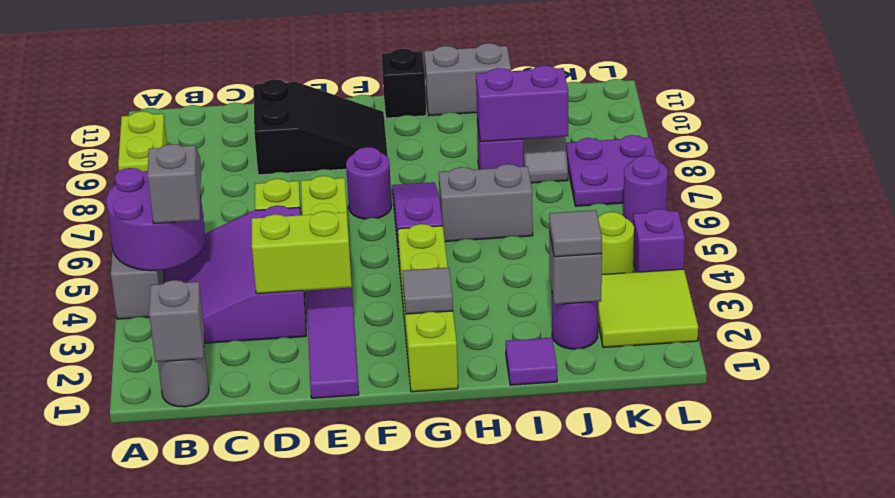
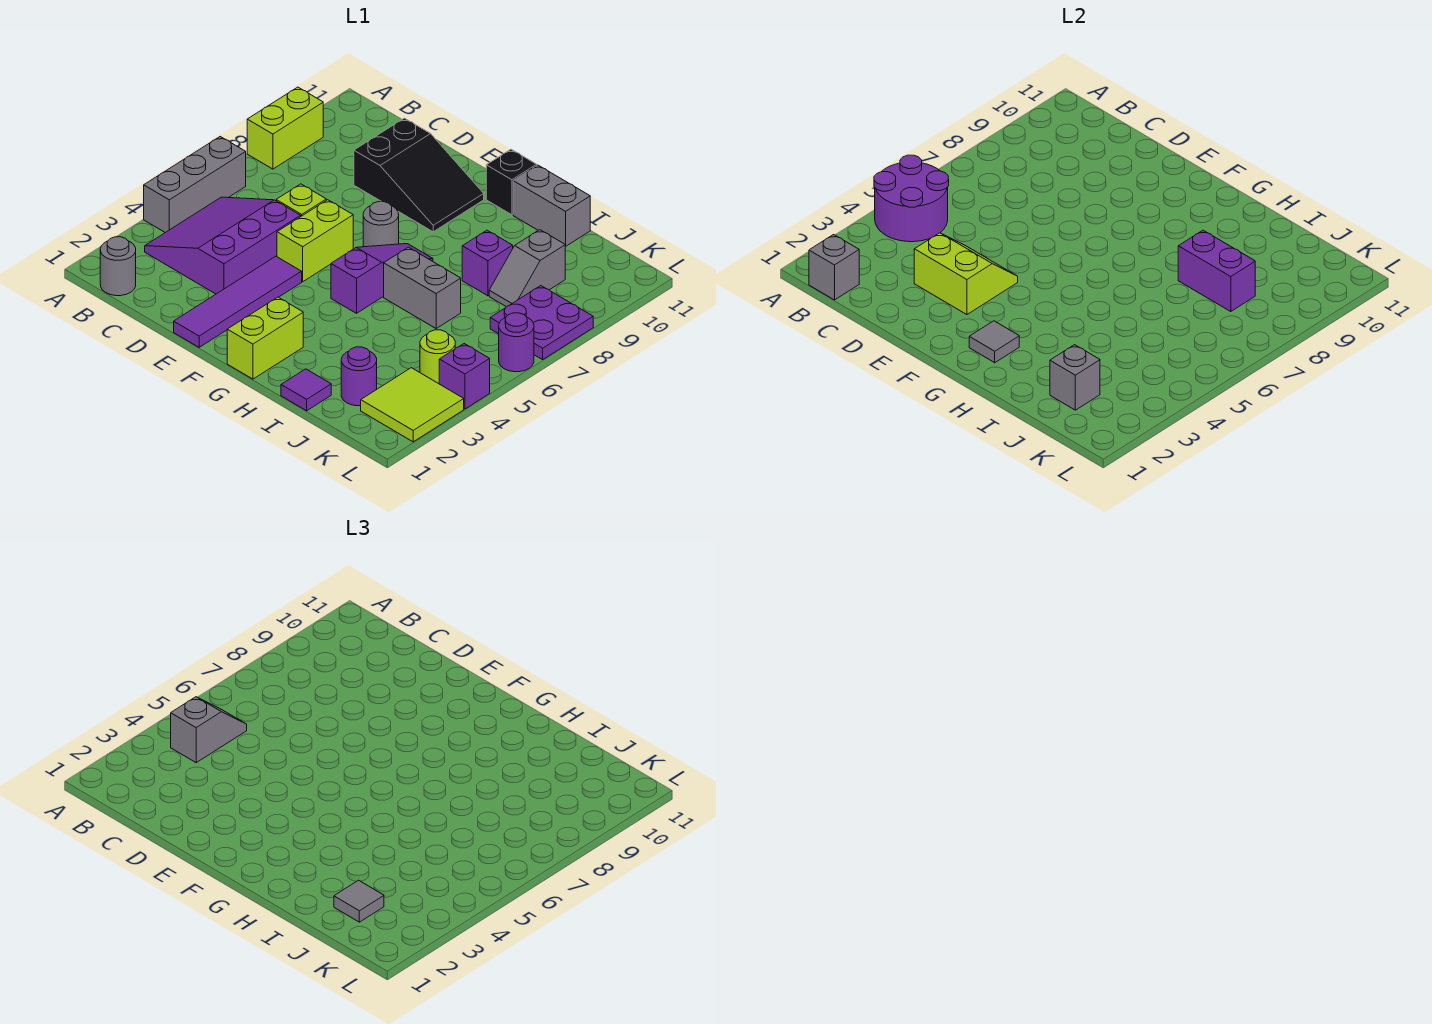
purple 1x1 round brick [346,147,392,219] -> grey 1x1 round brick [363,202,399,247]
lime 1x4 brick [398,224,458,392] -> lime 1x2 brick [227,297,303,379]

